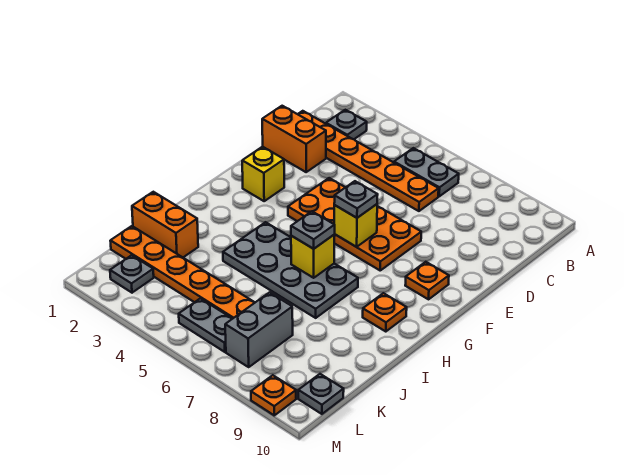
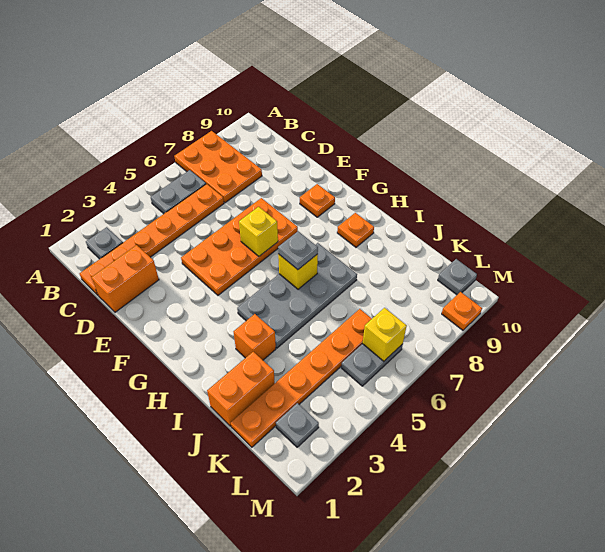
none -> orange 2x3 plate [174,131,262,203]
yellow 1x1 brick [242,147,284,201] -> yellow 1x1 brick moved to [362,308,407,361]
grey 1x1 plate [334,181,378,218] -> none
none -> orange 1x1 brick [234,314,276,360]
grey 1x2 brick [225,292,293,367] -> none

